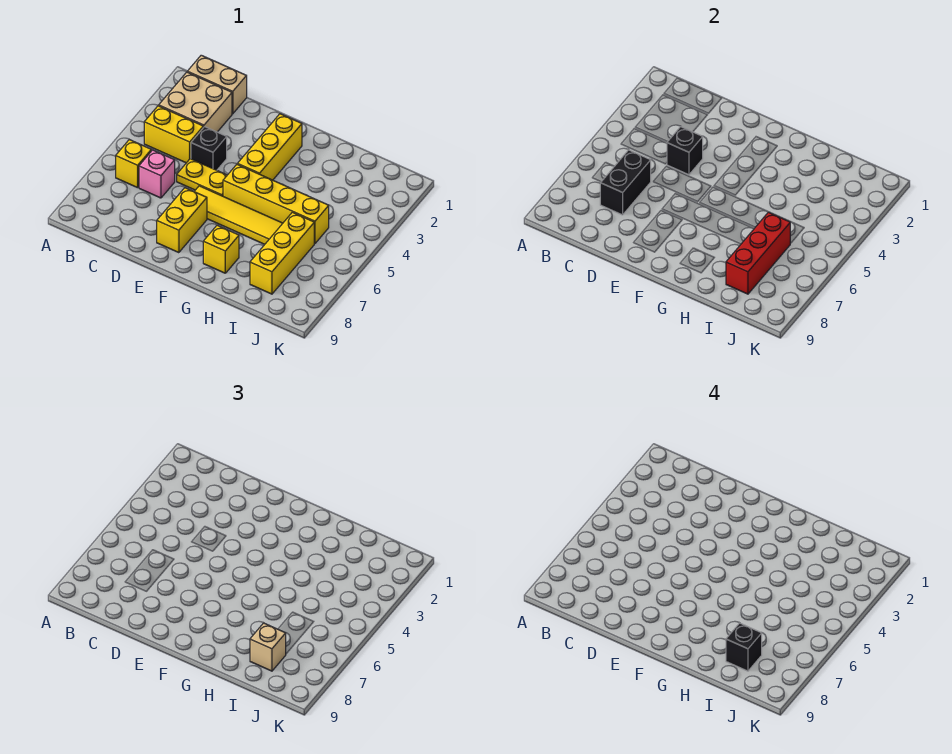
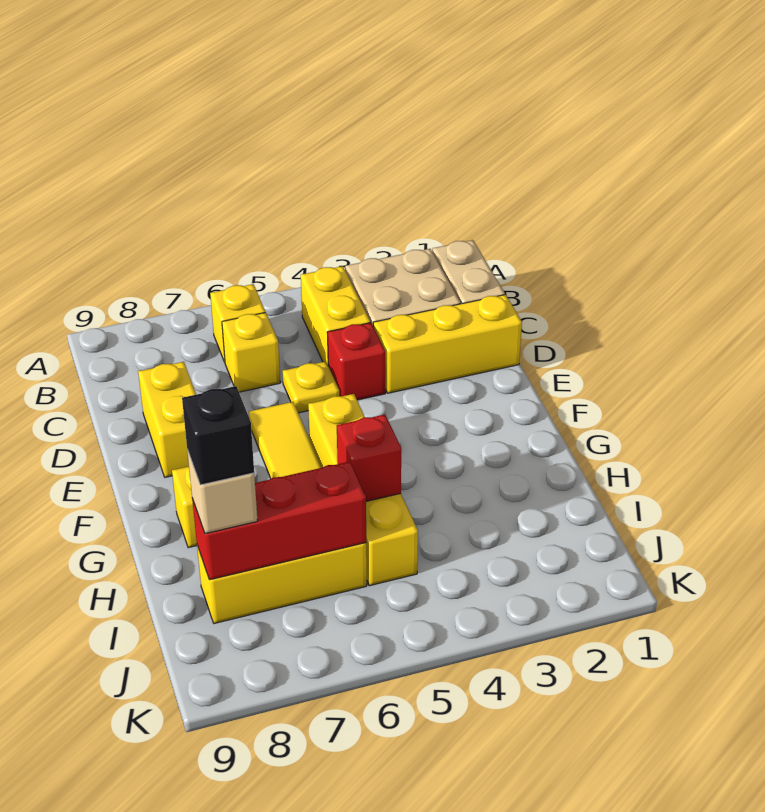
pink 1x1 brick [139,150,175,198] -> yellow 1x1 brick [222,312,280,392]
black 1x2 brick [600,150,651,215] -> none
black 1x1 brick [191,127,227,170] -> red 1x1 brick [327,323,385,400]
black 1x1 brick [667,127,703,175] -> none
yellow 1x2 plate [177,159,227,196] -> yellow 1x1 plate [282,361,339,413]
yellow 1x2 brick [157,188,207,253] -> yellow 1x2 brick turned to [138,362,196,477]
yellow 1x3 brick [237,114,302,180] -> yellow 1x3 brick moved to [373,295,522,393]
none -> red 1x1 brick [337,415,401,501]

